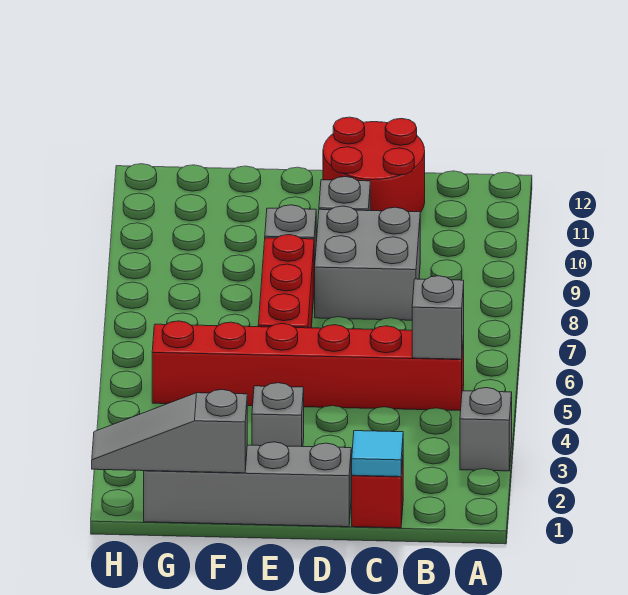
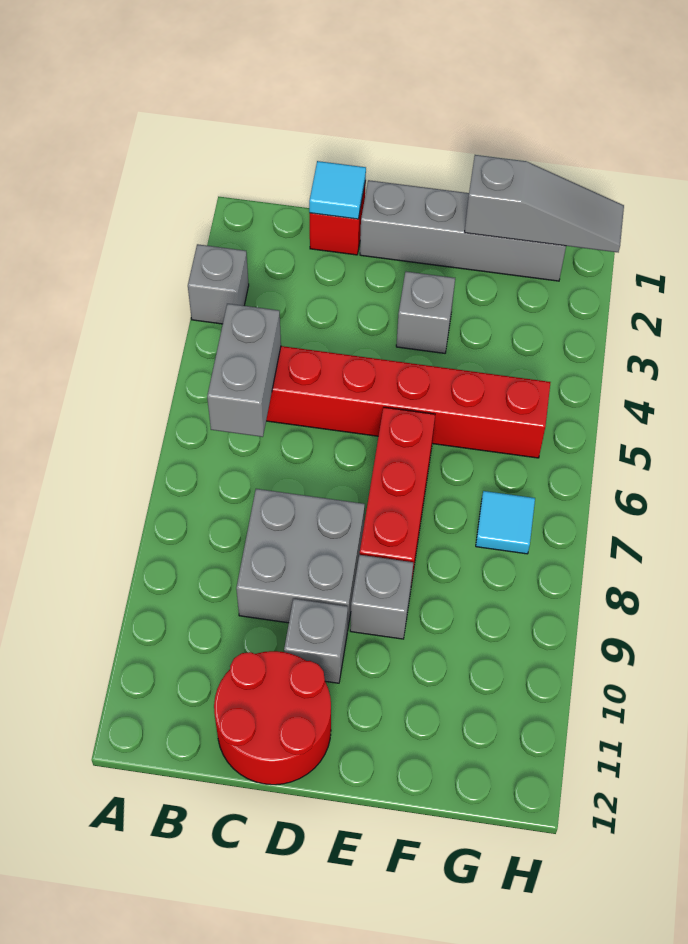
grey 1x1 brick [412,276,464,359] -> grey 1x2 brick [207,304,281,437]
none -> cyan 1x1 tile [476,491,535,554]

